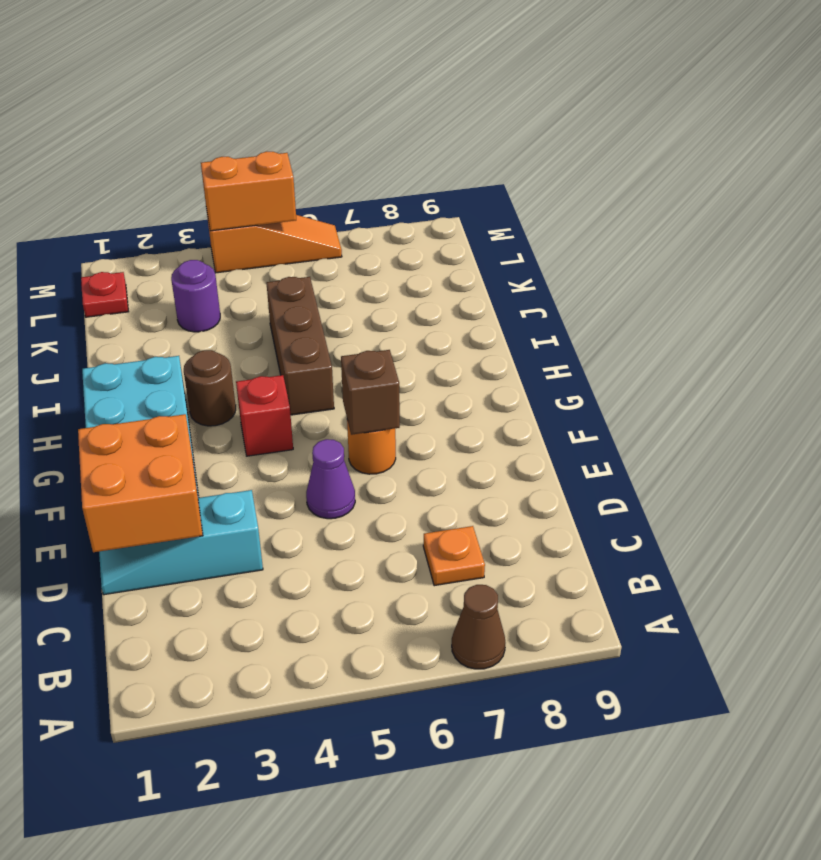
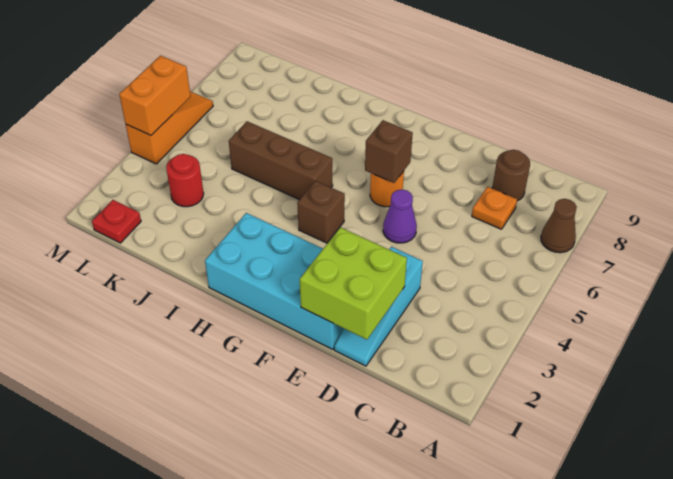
orange 2x2 brick [78,414,203,552] -> lime 2x2 brick [300,227,407,340]
red 1x1 brick [236,375,293,456] -> brown 1x1 brick [297,181,345,243]
brown 1x1 round brick [184,350,236,426] -> brown 1x1 round brick moved to [492,150,530,201]
purple 1x1 round brick [171,260,220,332] -> red 1x1 round brick [166,154,204,207]

